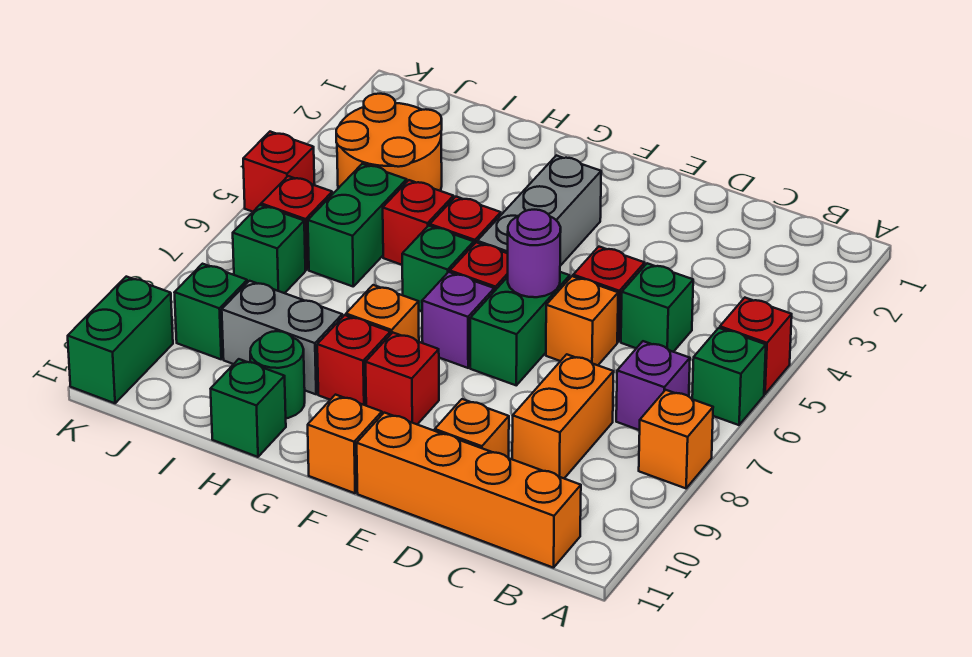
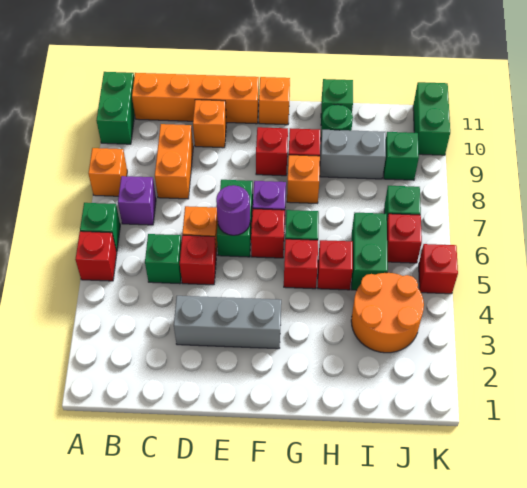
none -> green 1x2 brick [96,72,135,144]
grey 1x3 brick [477,155,601,266] -> grey 1x3 brick turned to [174,296,281,349]

